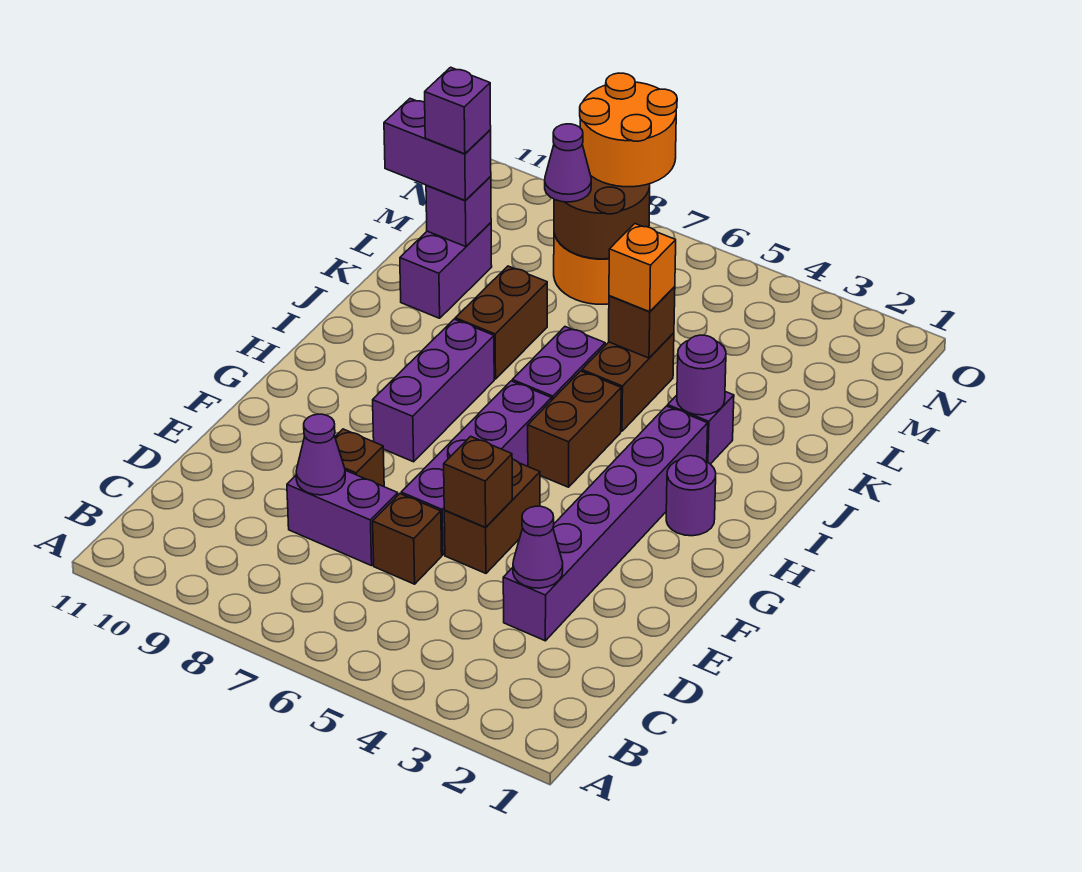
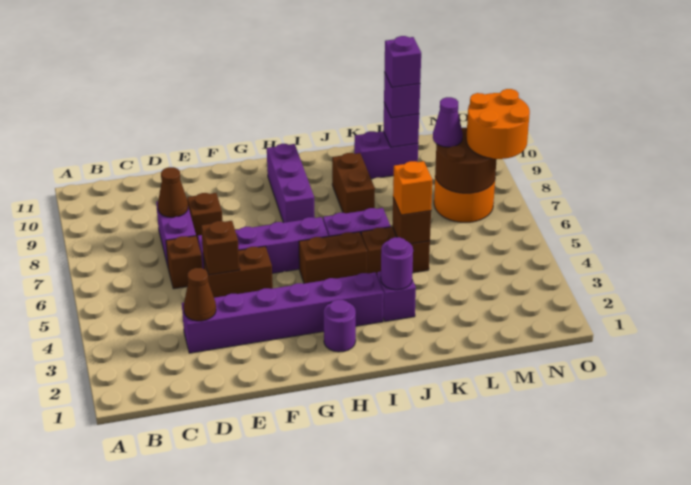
purple 1x1 cone [513,506,563,588] -> brown 1x1 cone [184,268,216,321]
purple 1x1 cone [296,414,345,495] -> brown 1x1 cone [158,167,188,217]
purple 1x3 brick [373,319,494,462] -> purple 1x3 brick turned to [267,144,315,223]
brown 1x2 brick [455,266,547,379] -> brown 1x2 brick turned to [332,153,375,213]
purple 1x2 brick [384,99,491,201] -> purple 1x1 brick [384,72,420,118]

